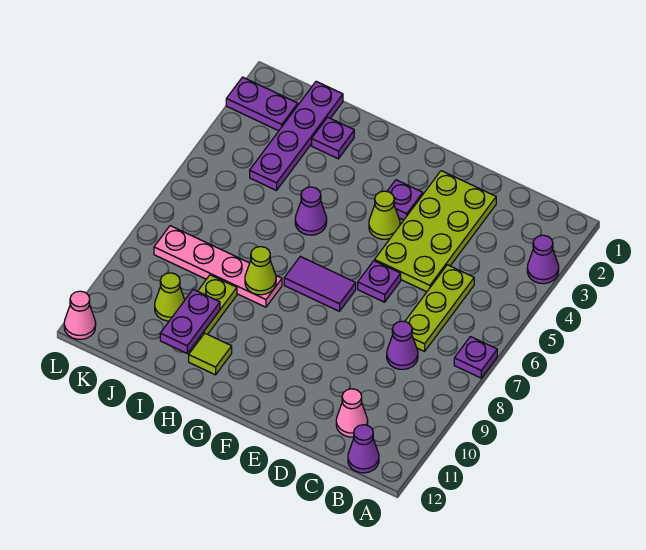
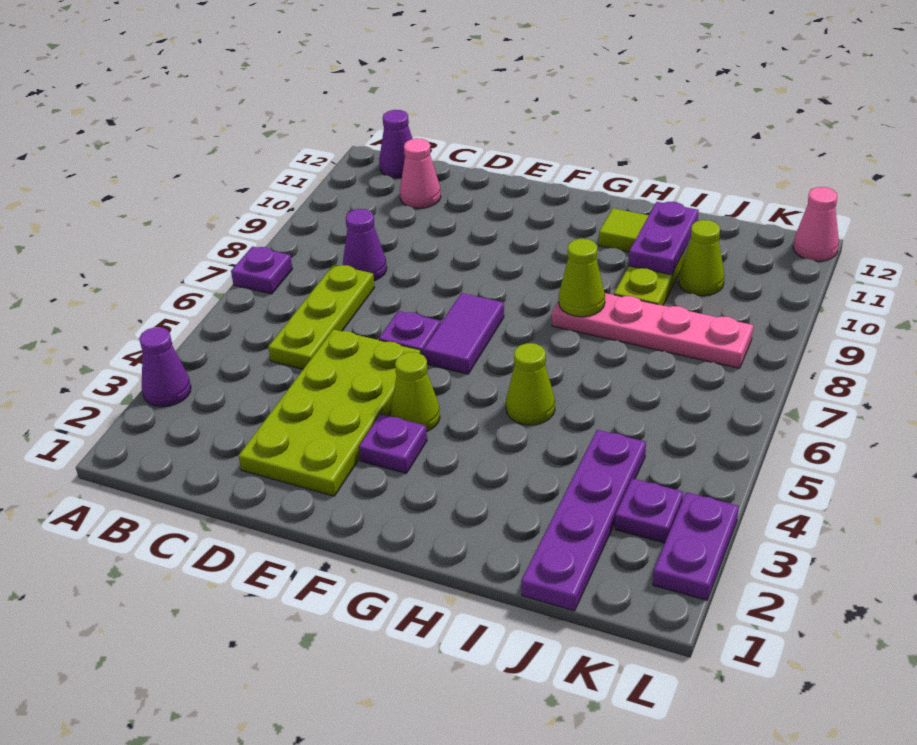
purple 1x2 tile [284,256,356,311] -> purple 1x2 tile turned to [424,293,504,374]
purple 1x1 cone [295,187,327,235] -> lime 1x1 cone [506,343,555,425]
purple 1x1 plate [312,117,354,159] -> purple 1x1 plate moved to [615,478,683,543]
purple 1x2 plate [226,77,298,131] -> purple 1x2 plate turned to [653,492,739,600]

